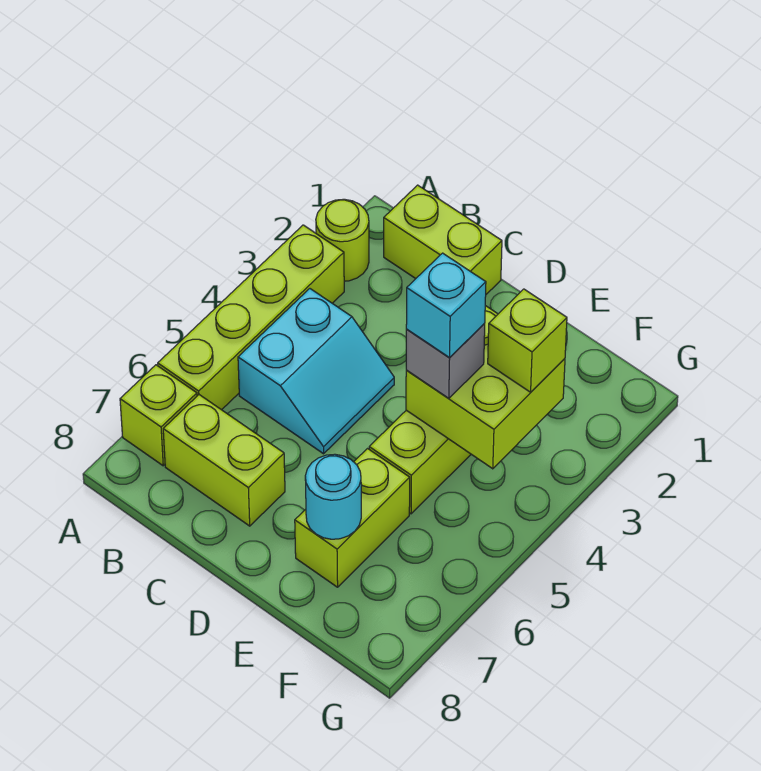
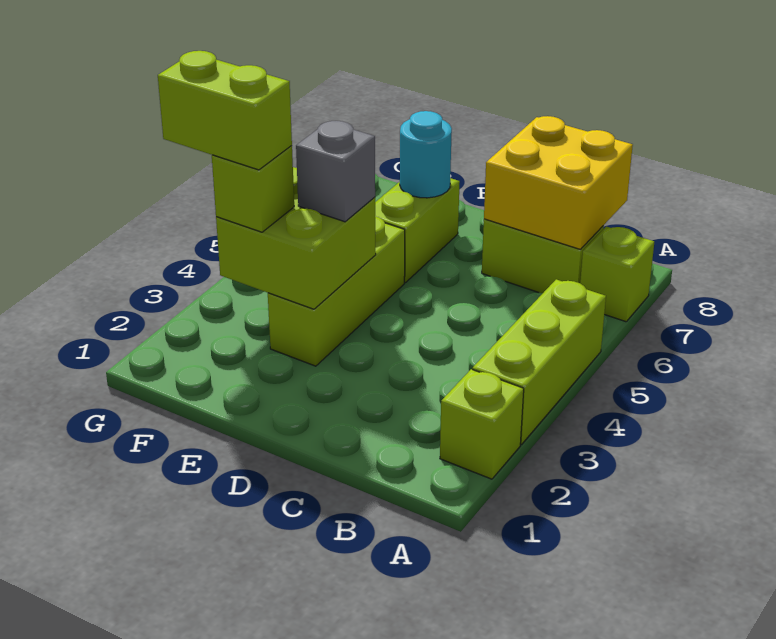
lime 1x1 round brick [316,199,369,281] -> lime 1x1 brick [440,369,524,479]
lime 1x4 brick [158,225,344,410] -> lime 1x3 brick [472,279,606,444]
lime 1x2 brick [384,185,502,294] -> lime 1x2 brick moved to [158,51,292,170]
cyan 2x2 slope [238,289,394,454] -> none
none -> yellow 2x2 brick [484,116,633,249]
cyan 1x1 brick [406,253,486,358] -> none

